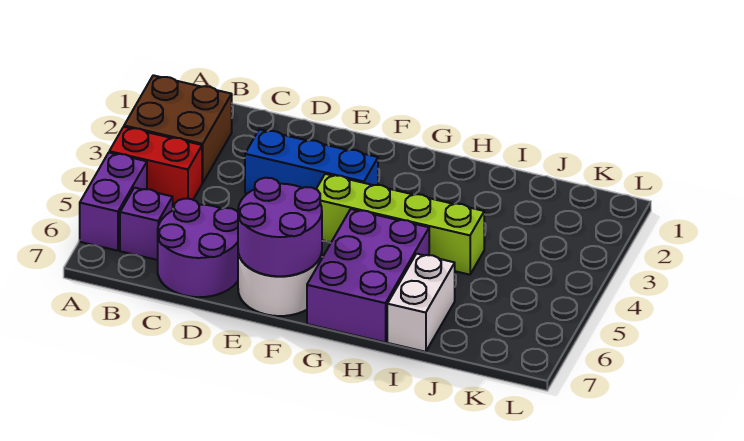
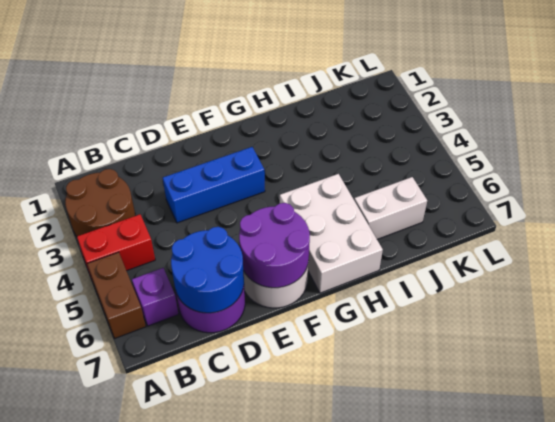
brown 2x2 brick [124,75,232,183] -> brown 2x2 round brick [65,169,135,237]
purple 1x2 brick [80,153,147,251] -> brown 1x2 brick [87,252,146,339]
none -> blue 2x2 round brick [171,227,244,313]
lime 1x4 brick [316,174,484,275] -> none
purple 2x3 brick [307,209,429,342] -> white 2x3 brick [280,174,383,293]
white 1x2 brick [387,254,455,352] -> white 1x2 brick turned to [354,177,427,239]

